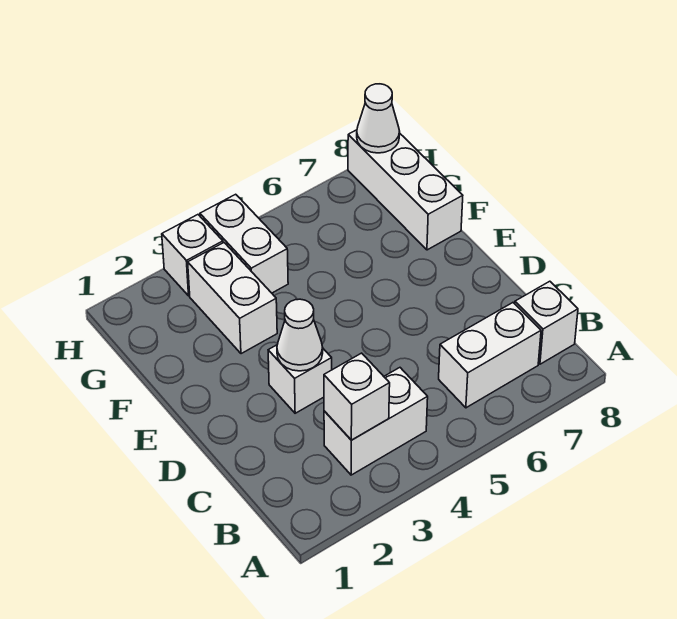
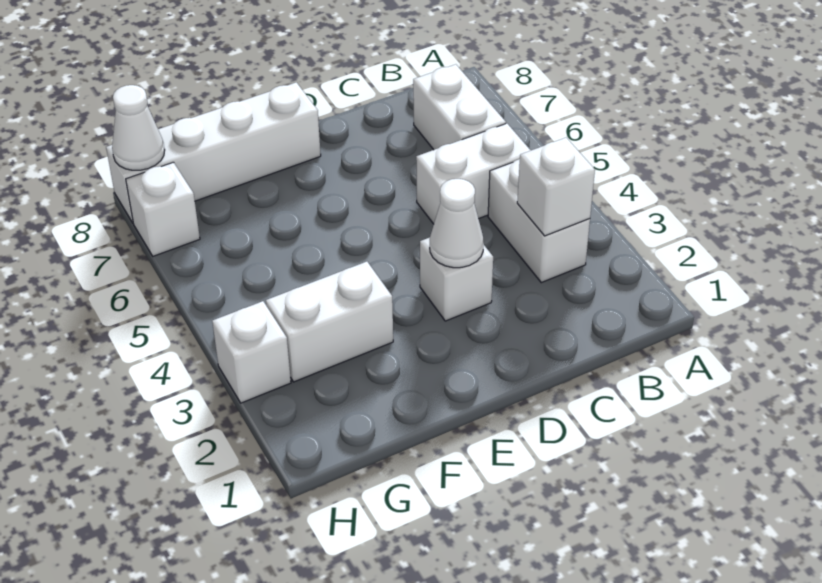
white 1x1 brick [515,281,578,364] -> white 1x1 brick moved to [126,162,200,256]
white 1x3 brick [348,130,463,250] -> white 1x4 brick [106,82,321,223]
white 1x2 brick [200,194,288,293] -> white 1x2 brick moved to [416,123,531,224]

